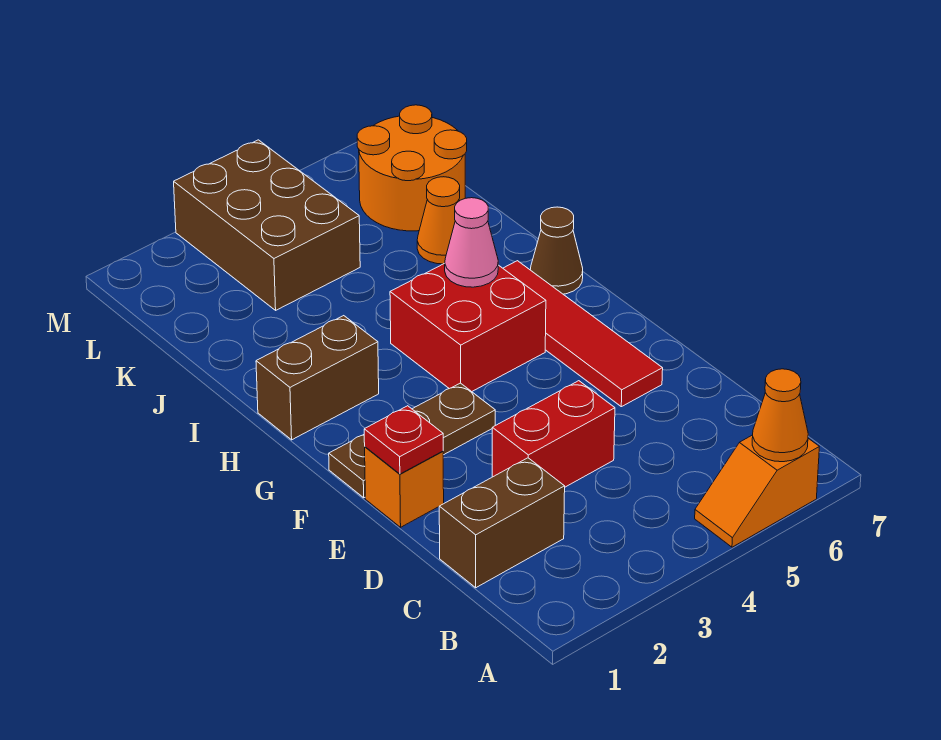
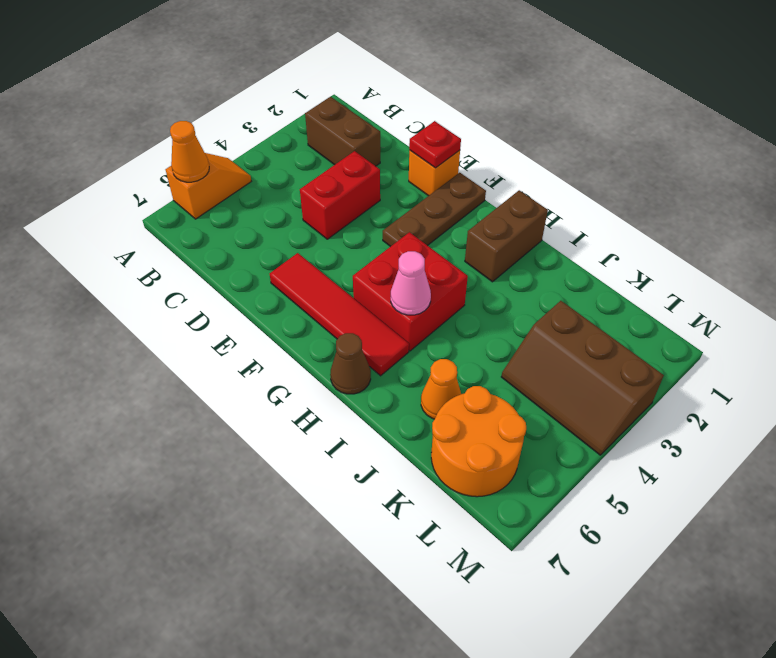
brown 1x2 brick [439,458,565,588] -> brown 1x2 brick turned to [305,97,380,166]
brown 2x3 brick [174,140,360,310] -> brown 2x3 slope [501,301,664,455]

